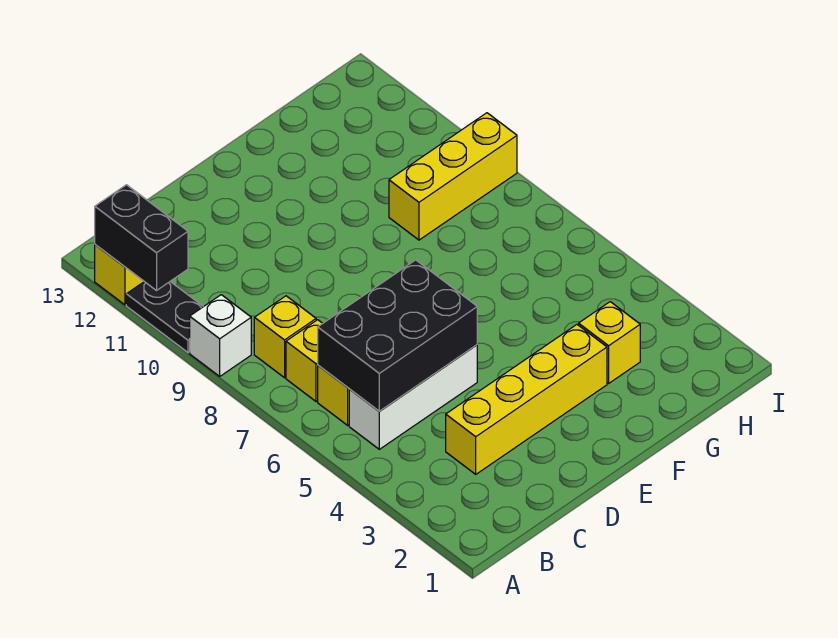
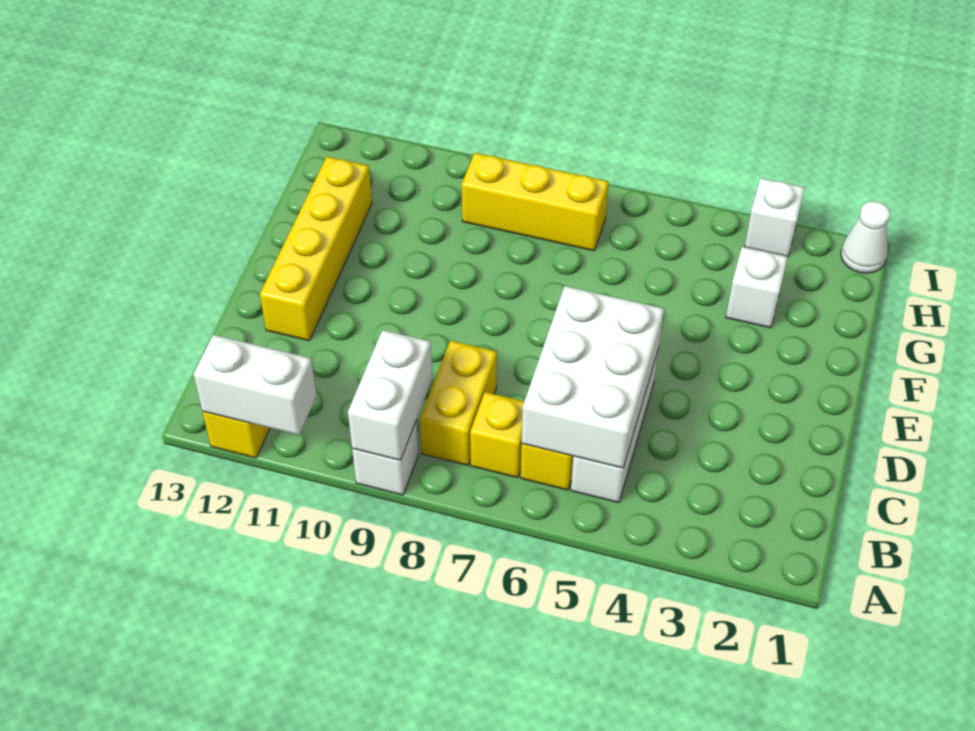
none -> white 1x2 brick [348,330,432,460]
black 1x2 plate [126,282,203,353] -> none
black 1x2 brick [95,185,188,290] -> white 1x2 brick [194,335,317,435]
black 2x3 brick [318,260,477,411] -> white 2x3 brick [522,286,664,468]
yellow 1x1 brick [254,296,316,378] -> yellow 1x2 brick [420,341,497,465]
yellow 1x4 brick [446,325,607,474] -> yellow 1x4 brick moved to [260,157,372,341]
yellow 1x1 brick [579,302,640,383] -> white 1x1 brick [726,247,788,328]
yellow 1x3 brick [389,113,517,240] -> yellow 1x3 brick turned to [462,153,609,251]
none -> white 1x1 cone [841,201,890,273]
none -> white 1x1 brick [745,178,805,257]

